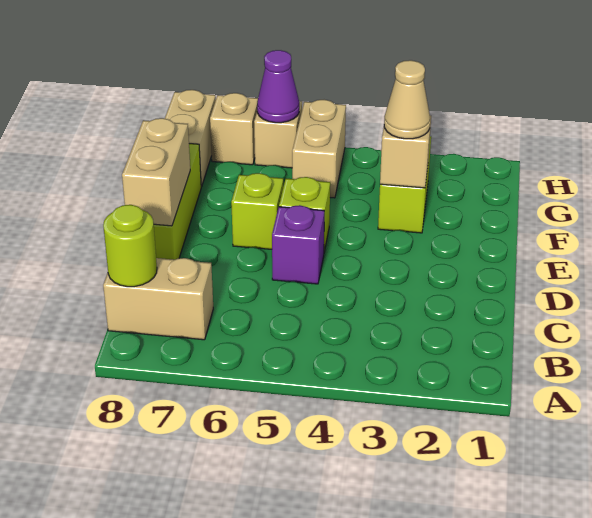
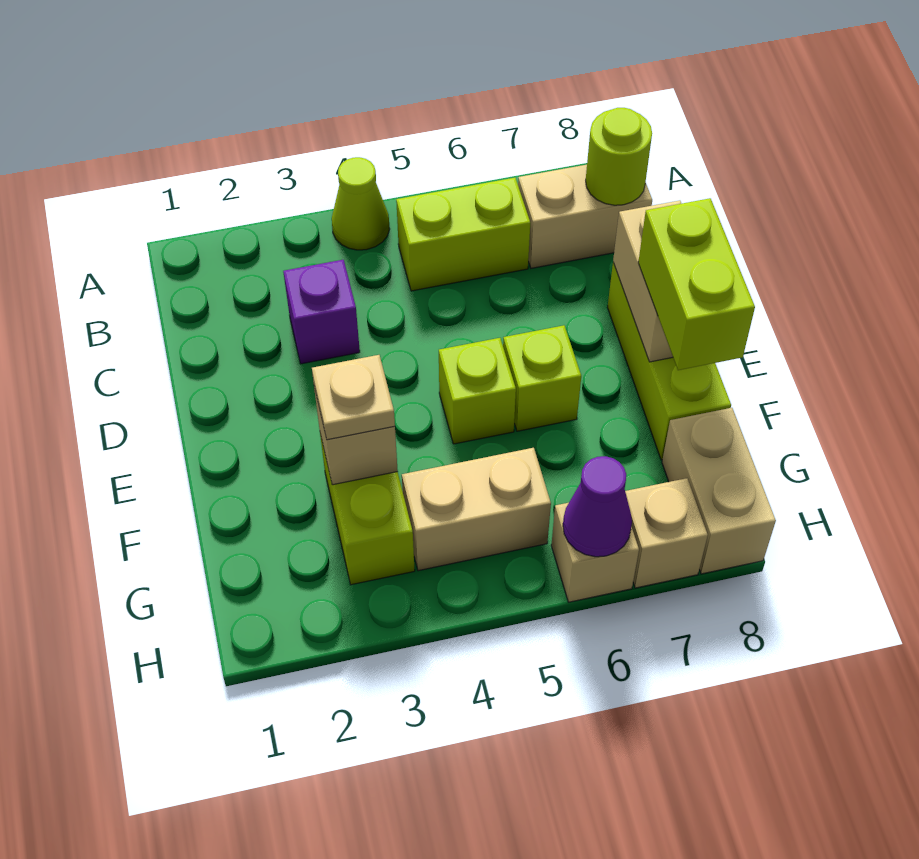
none -> lime 1x1 cone [332,157,390,250]
none -> lime 1x2 brick [396,178,530,291]
purple 1x1 brick [272,205,324,284] -> purple 1x1 brick moved to [283,260,360,364]
none -> lime 1x2 brick [638,198,755,370]
tan 1x1 cone [384,60,430,139] -> tan 1x1 plate [312,355,395,440]
tan 1x2 brick [292,100,346,198] -> tan 1x2 brick turned to [402,448,551,571]

